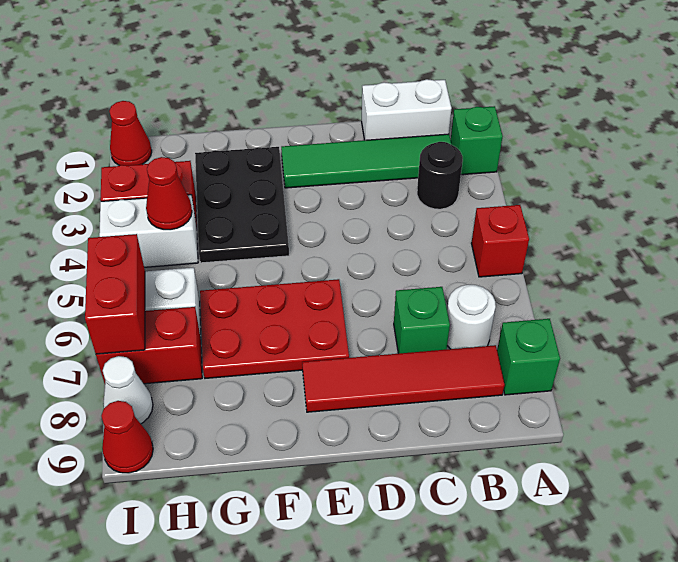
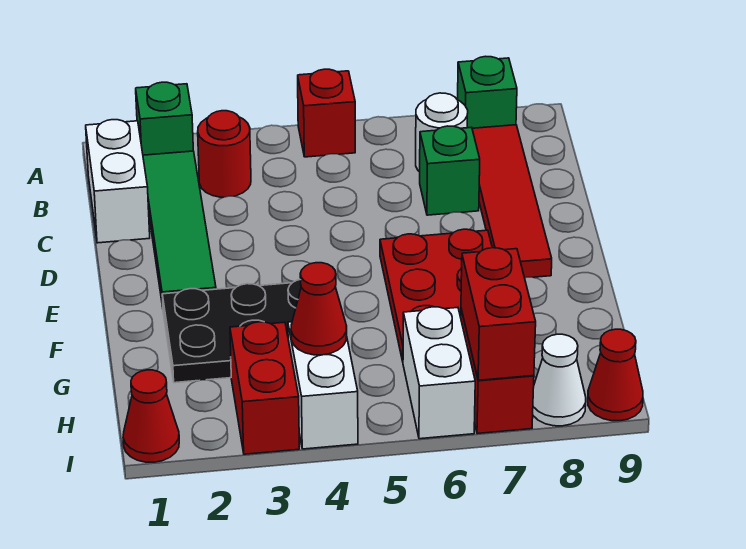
black 1x1 round brick [417,142,463,209] -> red 1x1 round brick [198,111,251,197]
red 1x2 brick [85,234,145,354] -> red 1x2 brick turned to [461,248,536,380]

